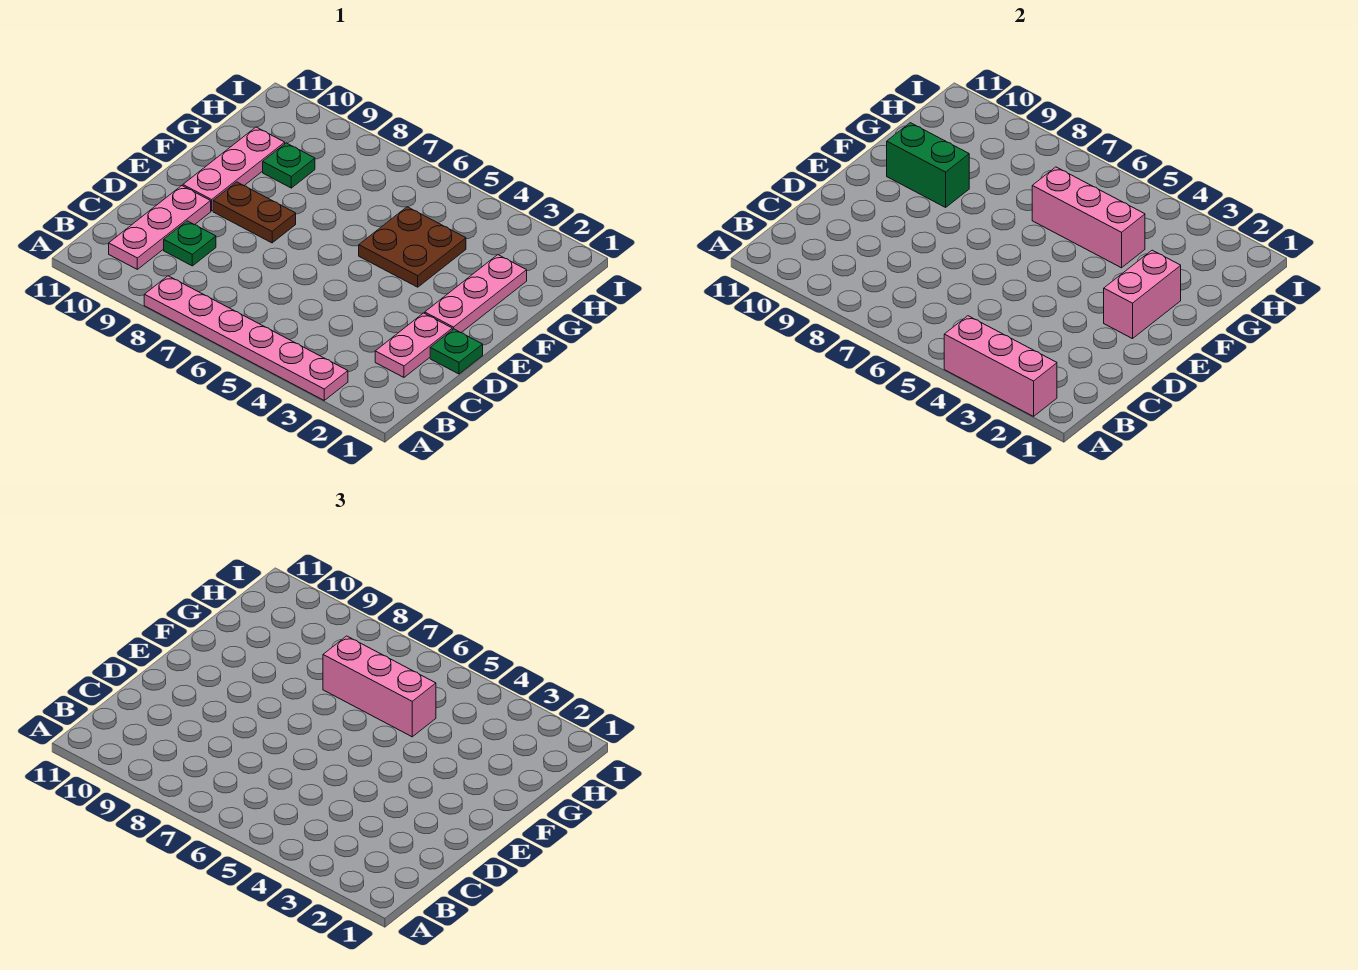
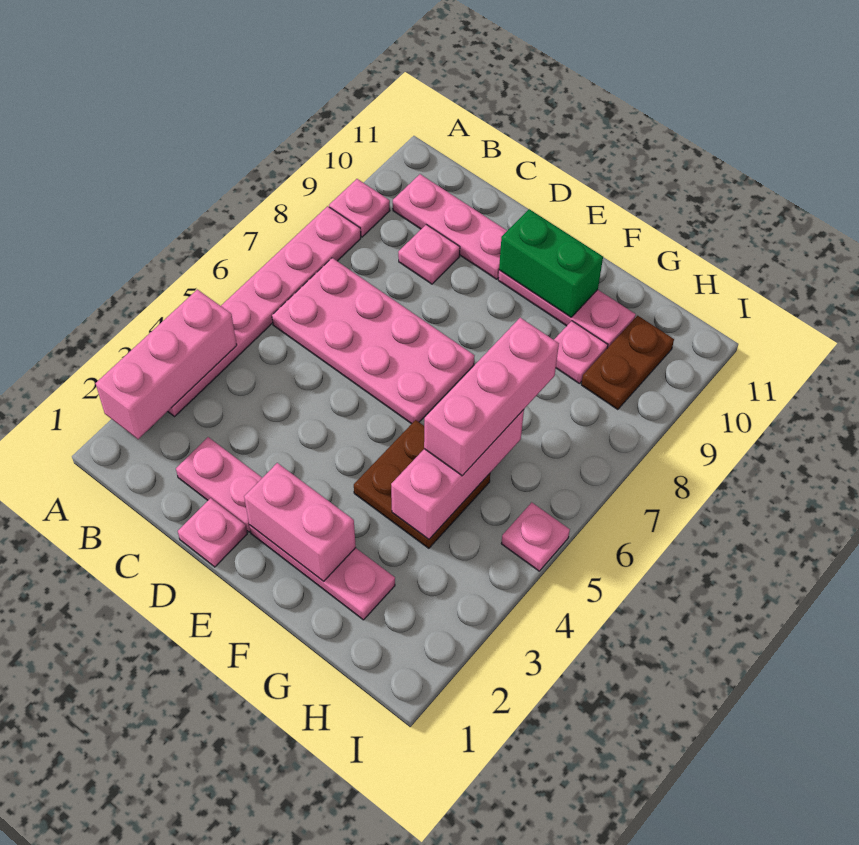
none -> pink 1x1 plate [329,179,390,237]
none -> pink 2x4 plate [272,258,474,424]
green 1x1 plate [164,221,216,266] -> pink 1x1 plate [398,225,460,284]
green 1x1 plate [430,329,483,374] -> pink 1x1 plate [178,498,247,567]
brown 1x2 plate [213,182,296,243] -> brown 1x2 plate moved to [581,316,674,410]
green 1x2 brick [887,123,969,207] -> green 1x2 brick turned to [499,209,603,317]
green 1x1 plate [263,143,315,188] -> pink 1x1 plate [554,321,608,383]
none -> pink 1x1 plate [501,502,570,571]

